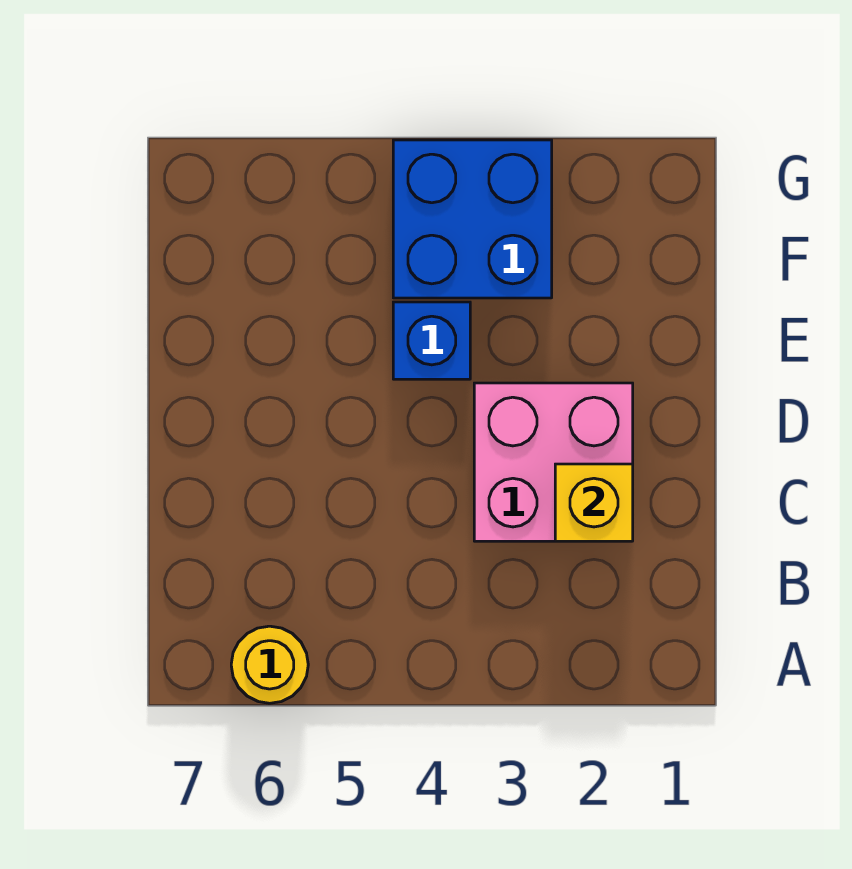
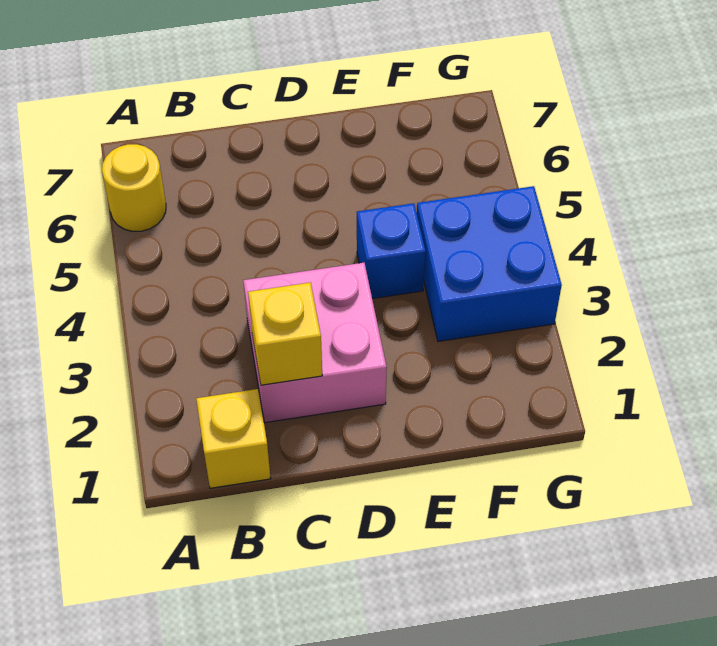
none -> yellow 1x1 brick [196,389,271,488]

